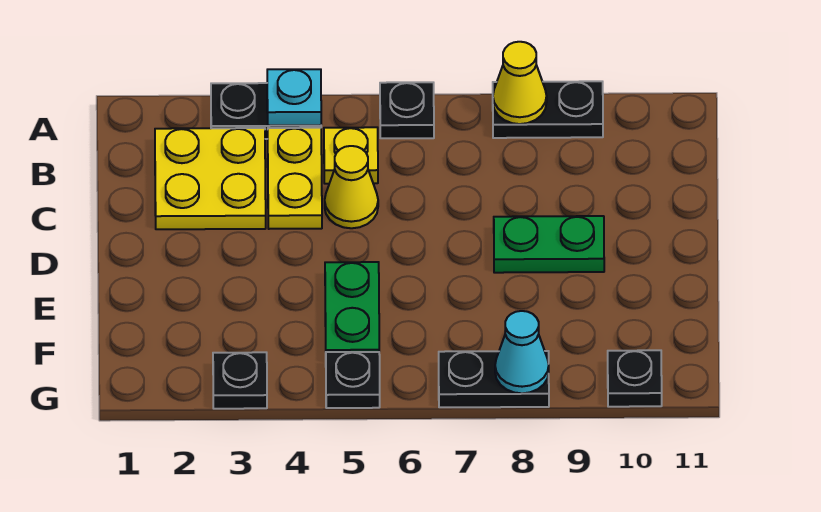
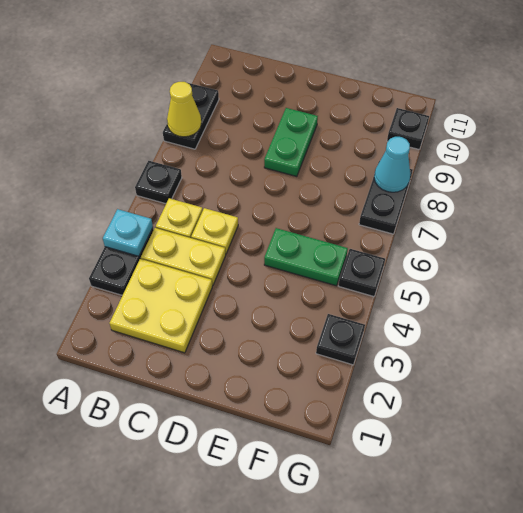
yellow 1x1 cone [325,146,378,228] -> yellow 1x1 plate [191,208,238,254]

